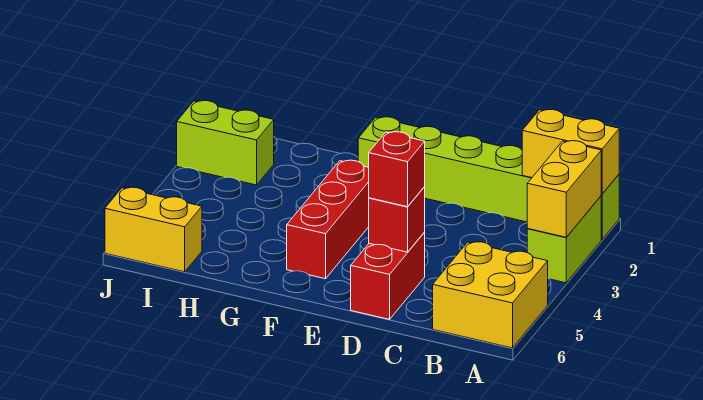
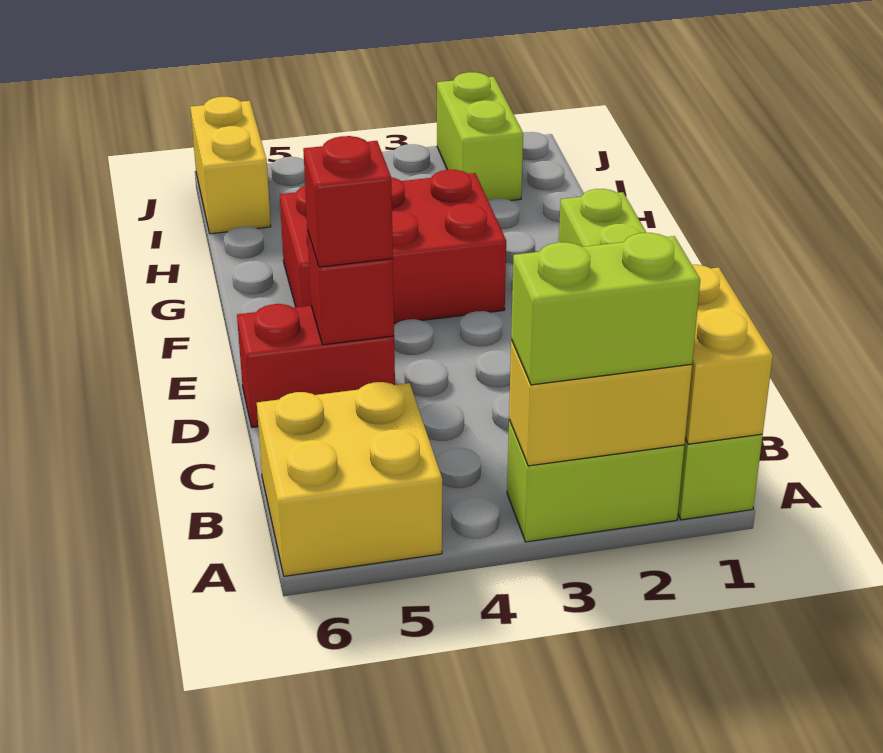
none -> lime 1x2 brick [511,233,700,385]
red 1x3 brick [287,160,369,279] -> red 2x3 brick [280,170,506,324]

